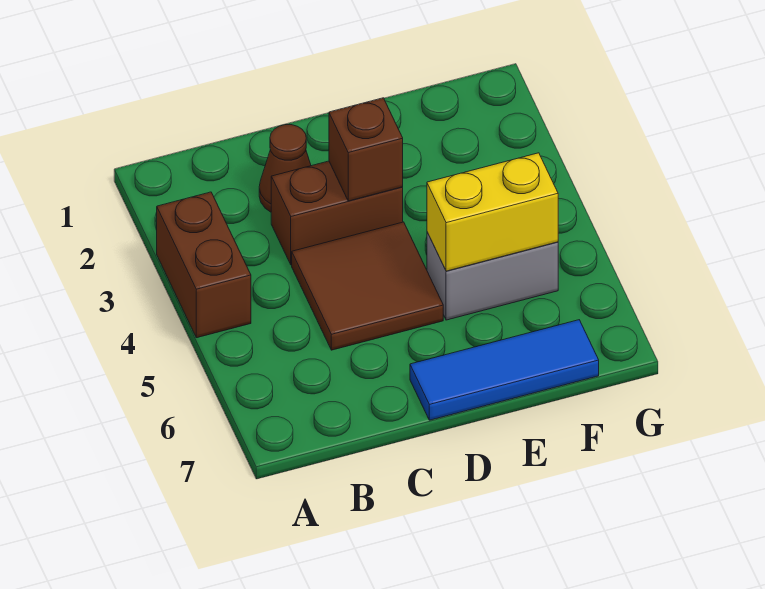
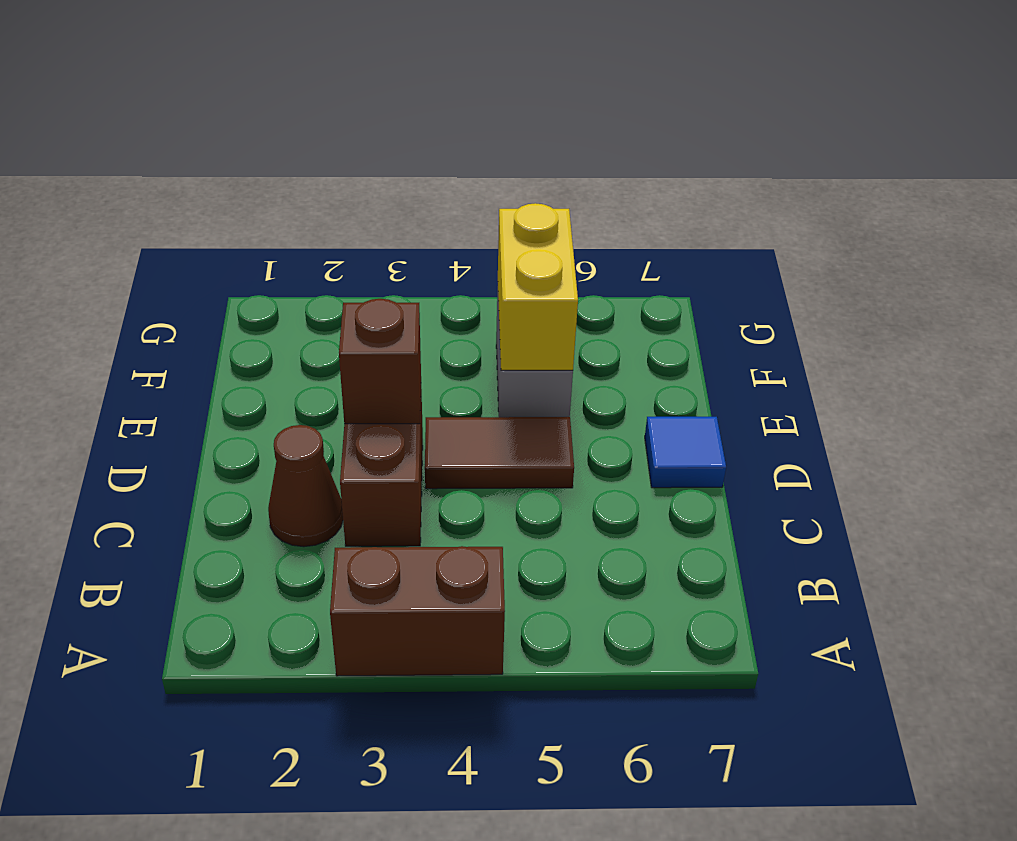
brown 2x2 tile [292,222,443,350] -> brown 1x2 tile [425,417,574,489]
blue 1x3 tile [410,320,599,420] -> blue 1x1 tile [645,417,726,488]

